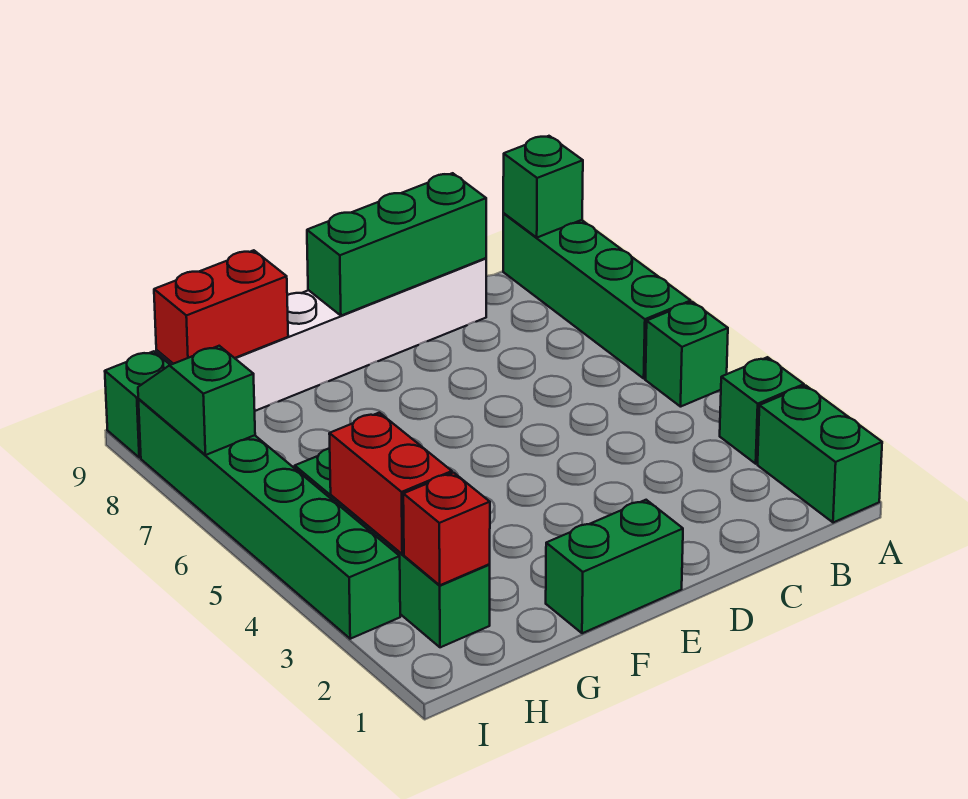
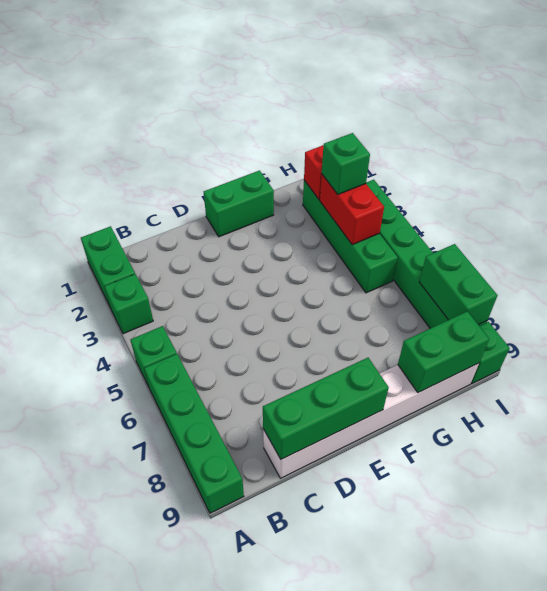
green 1x1 brick [503,136,583,238] -> green 1x1 brick moved to [322,133,370,194]
red 1x2 brick [154,250,288,364] -> green 1x2 brick [398,311,489,392]
green 1x2 slope [138,346,255,455] -> green 1x2 brick [419,244,498,325]

